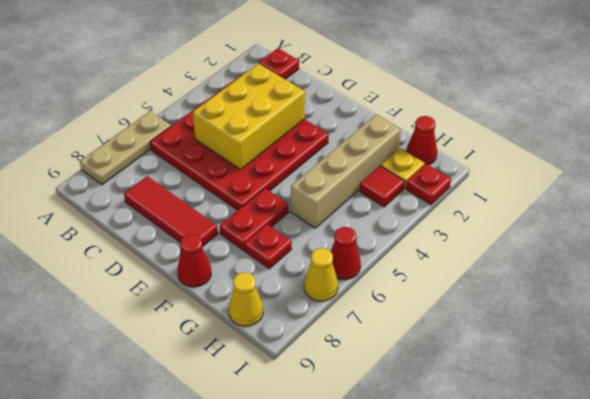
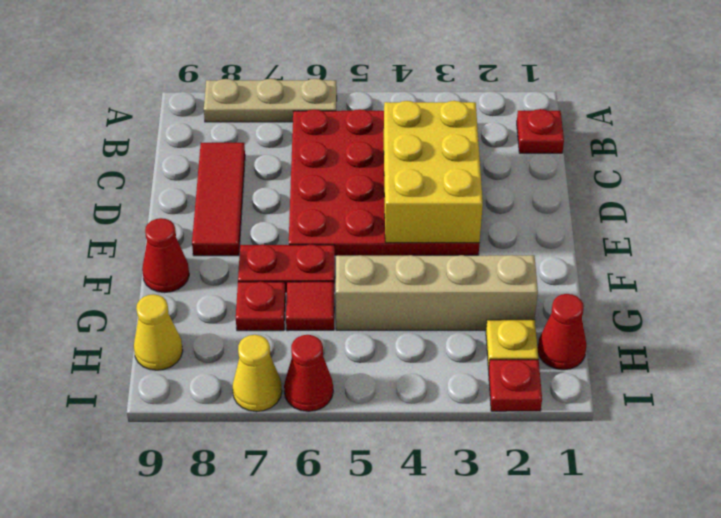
yellow 2x3 brick [193,64,305,169] -> yellow 2x3 brick turned to [384,101,483,243]
red 1x1 tile [360,166,405,207] -> red 1x1 tile moved to [286,282,334,331]

